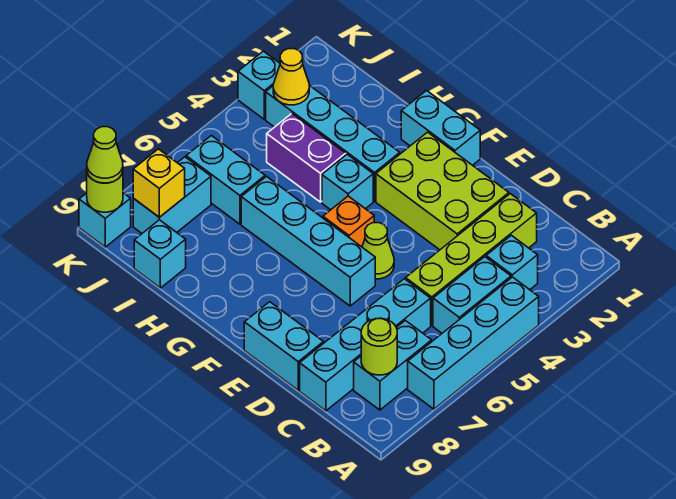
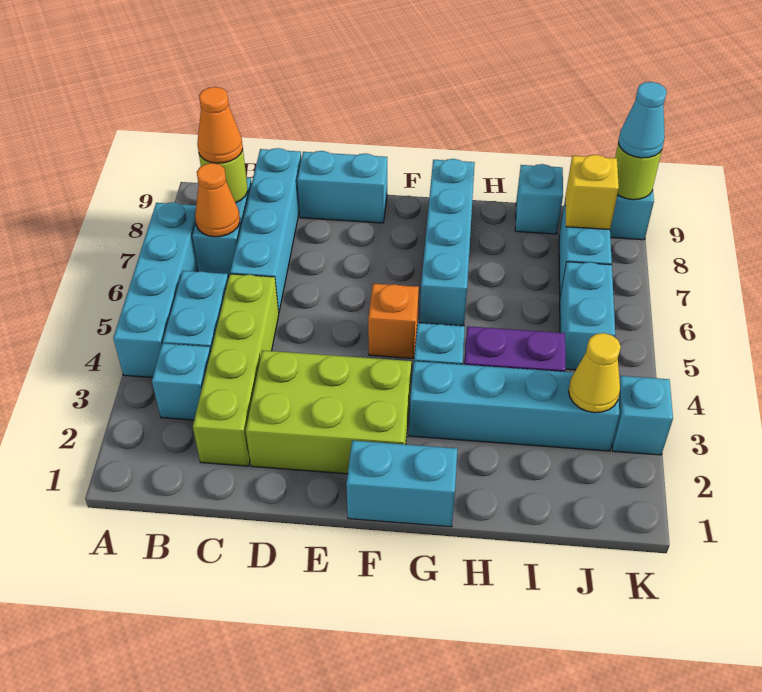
none -> orange 1x1 cone [195,163,240,237]
none -> orange 1x1 cone [197,87,243,163]
lime 1x1 cone [362,223,394,279] -> none
cyan 1x4 brick [241,177,375,306] -> cyan 1x4 brick turned to [420,159,475,326]
cyan 1x2 brick [186,136,265,224] -> cyan 1x2 brick turned to [560,262,615,370]
lime 1x1 cone [87,127,123,183] -> cyan 1x1 cone [618,82,667,158]

